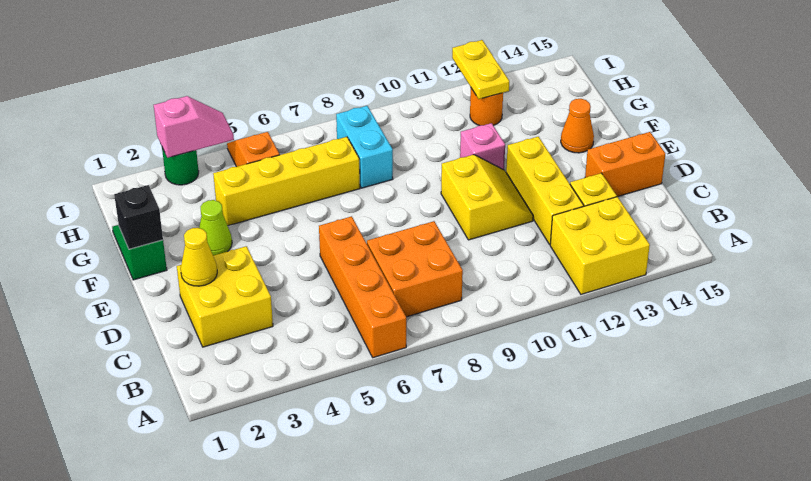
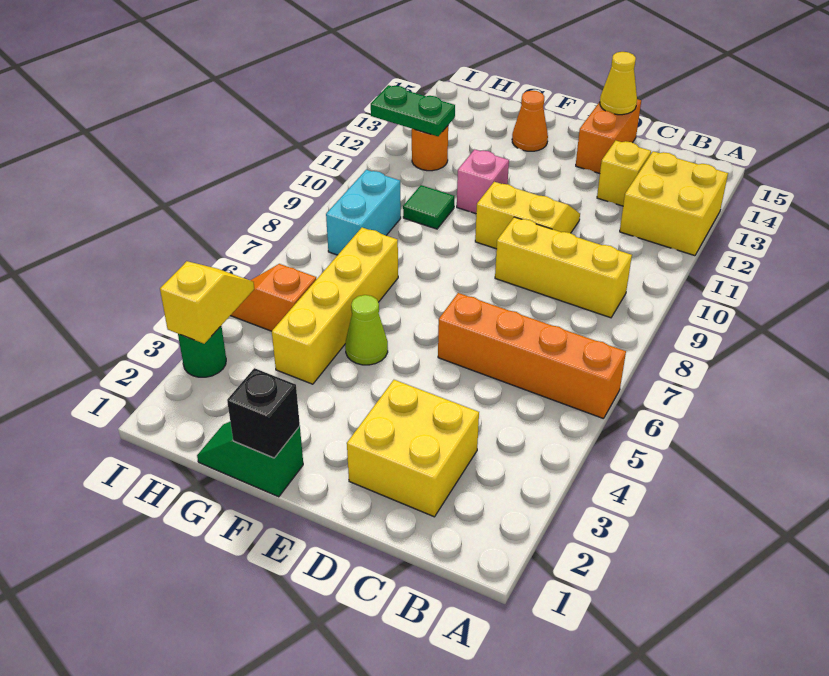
orange 2x2 brick [367,221,463,317] -> none
yellow 1x3 brick [506,137,584,244] -> yellow 1x3 brick moved to [495,217,632,318]
yellow 1x1 cone [181,228,217,286] -> yellow 1x1 cone moved to [600,52,637,115]
lime 1x1 cone [199,200,232,256] -> lime 1x1 cone moved to [345,295,388,365]
cyan 1x2 brick [336,106,393,188] -> cyan 1x2 brick turned to [326,170,401,255]
none -> green 1x1 tile [403,185,454,229]
yellow 1x2 plate [452,40,509,99] -> green 1x2 plate [371,85,455,136]
pink 1x2 slope [154,96,234,158] -> yellow 1x2 slope [160,261,254,344]

